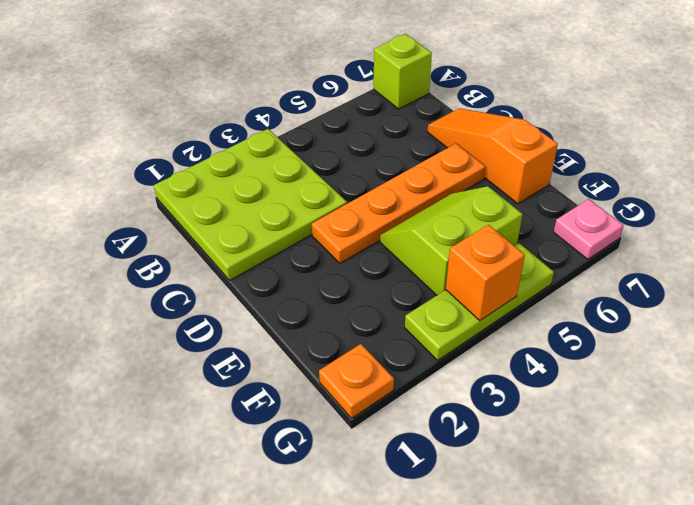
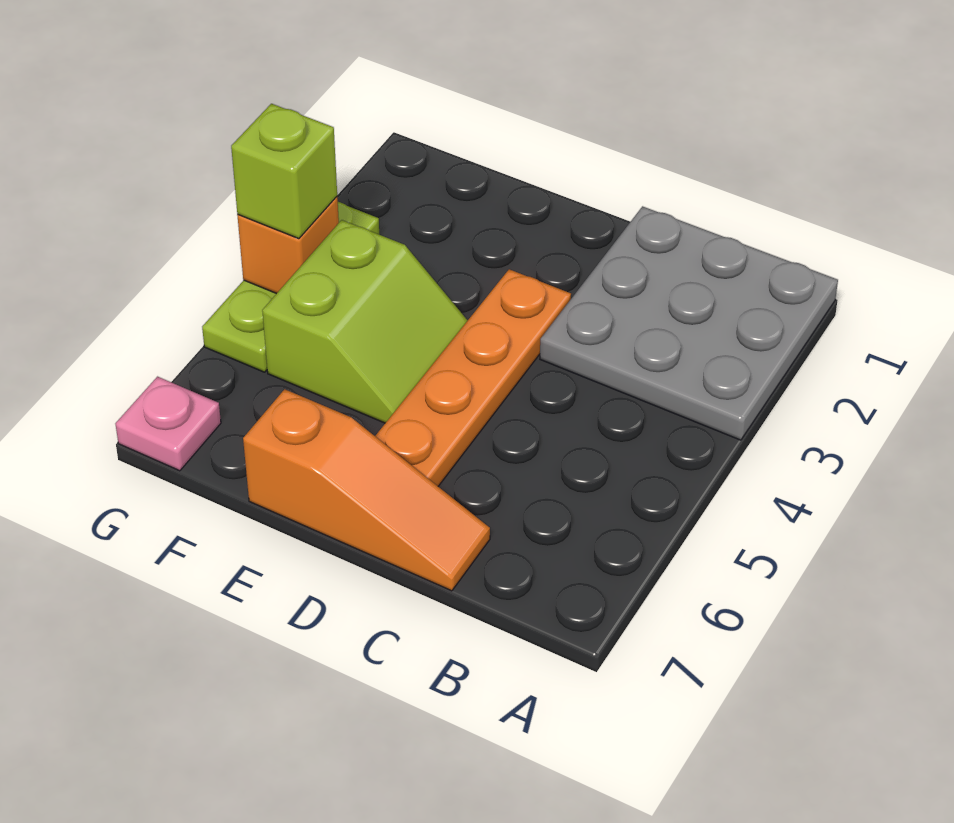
lime 3x3 plate [154,129,347,280] -> grey 3x3 plate [540,206,838,440]
lime 1x1 brick [374,34,432,109] -> lime 1x1 brick moved to [231,104,337,239]
orange 1x1 plate [319,344,394,418] -> none

